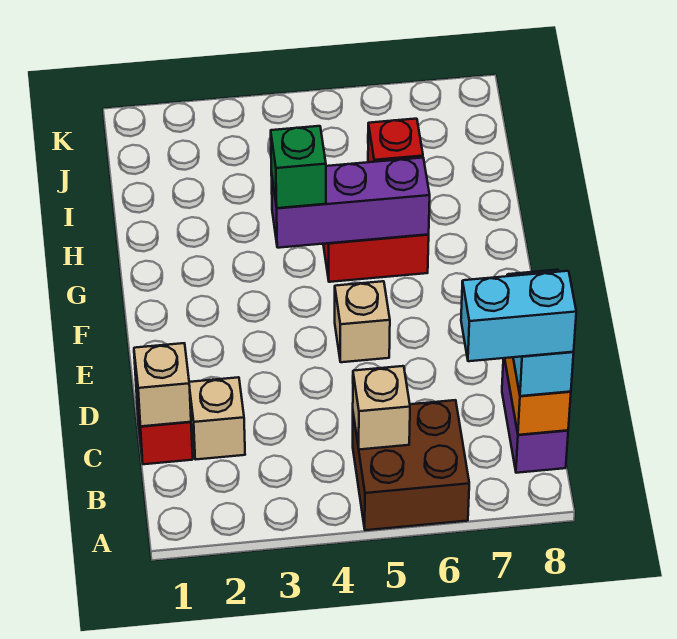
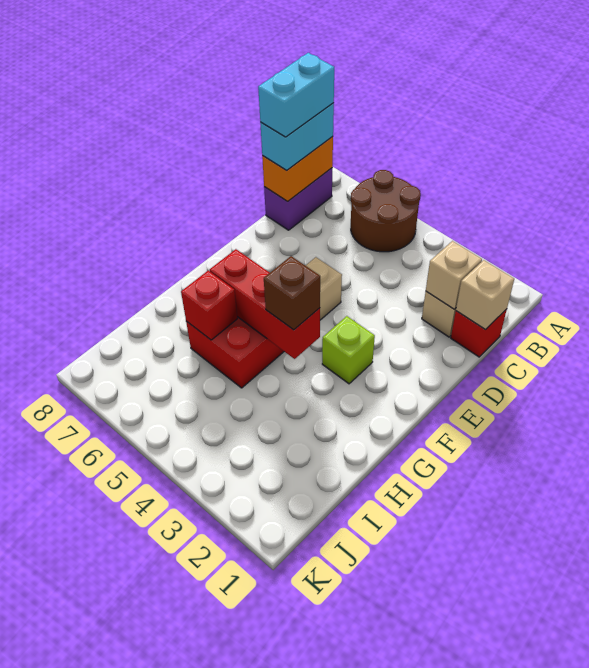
brown 2x2 brick [353,400,469,530] -> brown 2x2 round brick [351,170,421,252]
tan 1x1 brick [353,366,410,450] -> tan 1x1 brick moved to [426,241,482,309]
cyan 1x2 brick [461,271,576,361] -> cyan 1x2 brick turned to [258,53,334,137]
none -> lime 1x1 brick [322,316,375,384]
purple 1x3 brick [271,158,430,248] -> red 1x3 brick [210,249,320,359]
green 1x1 brick [271,126,326,208] -> brown 1x1 brick [264,256,320,330]

